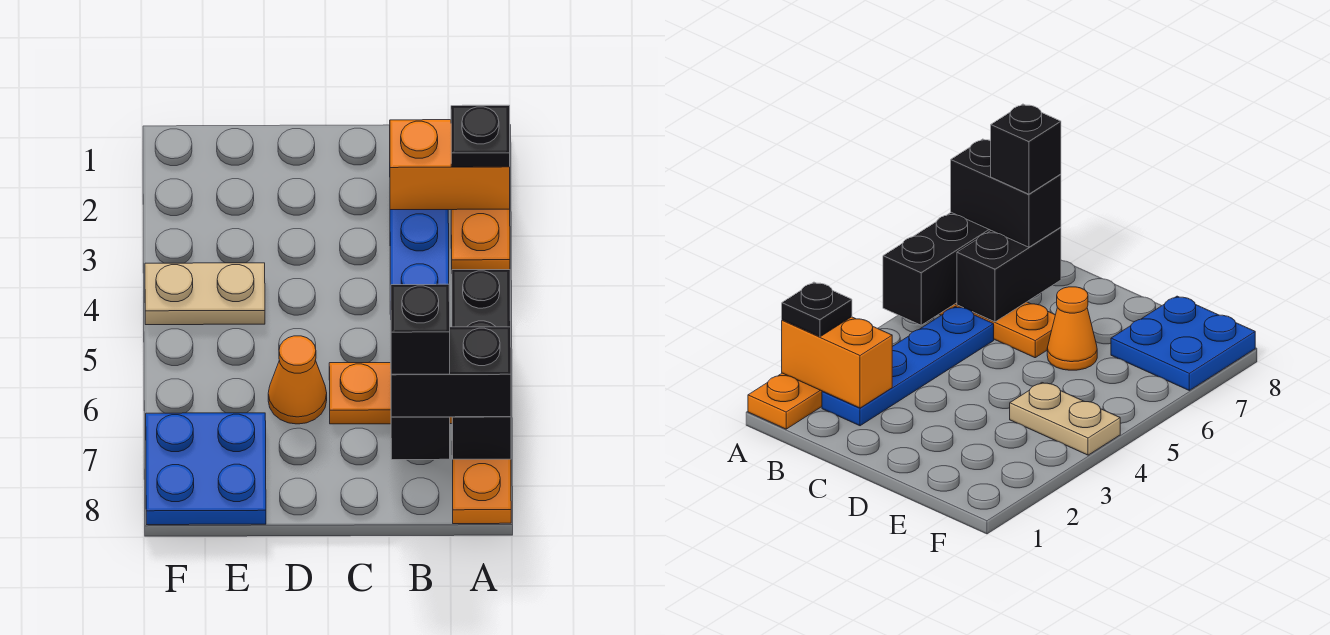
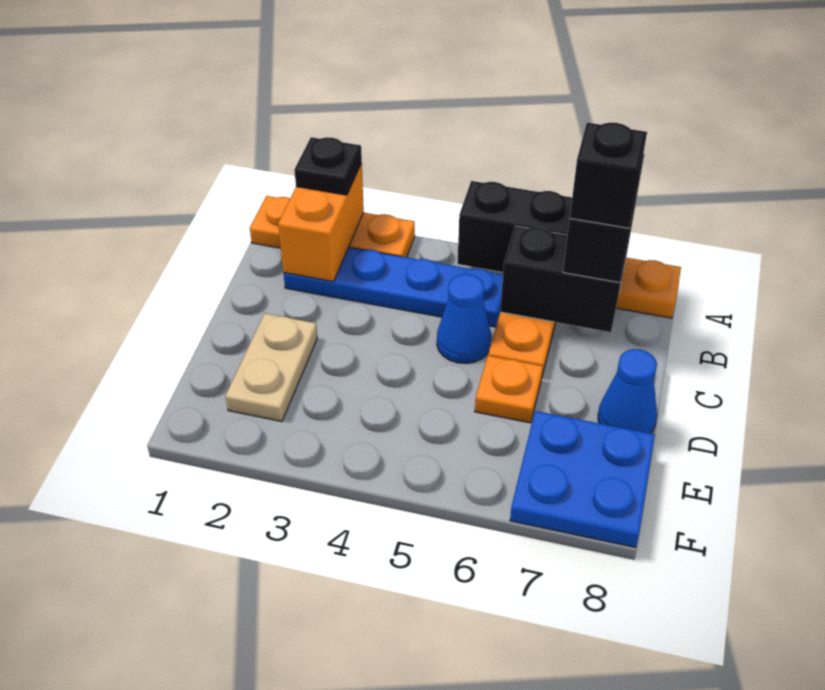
none -> blue 1x1 cone [437,274,491,363]
orange 1x1 cone [268,336,327,424] -> orange 1x1 plate [475,356,543,423]
none -> blue 1x1 cone [598,349,657,433]
tan 1x2 plate [145,263,265,325] -> tan 1x2 plate moved to [226,313,317,422]

